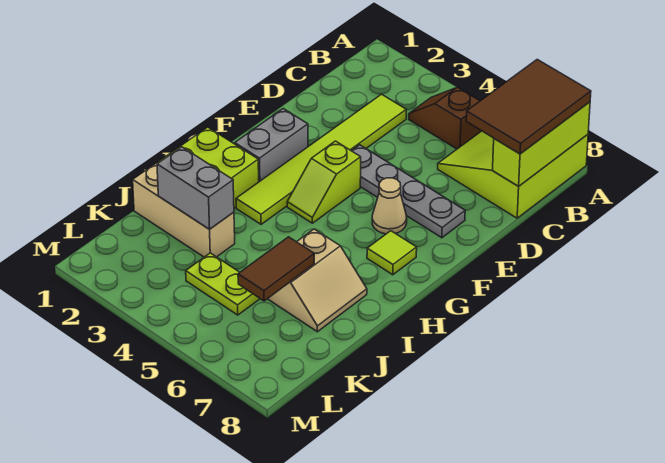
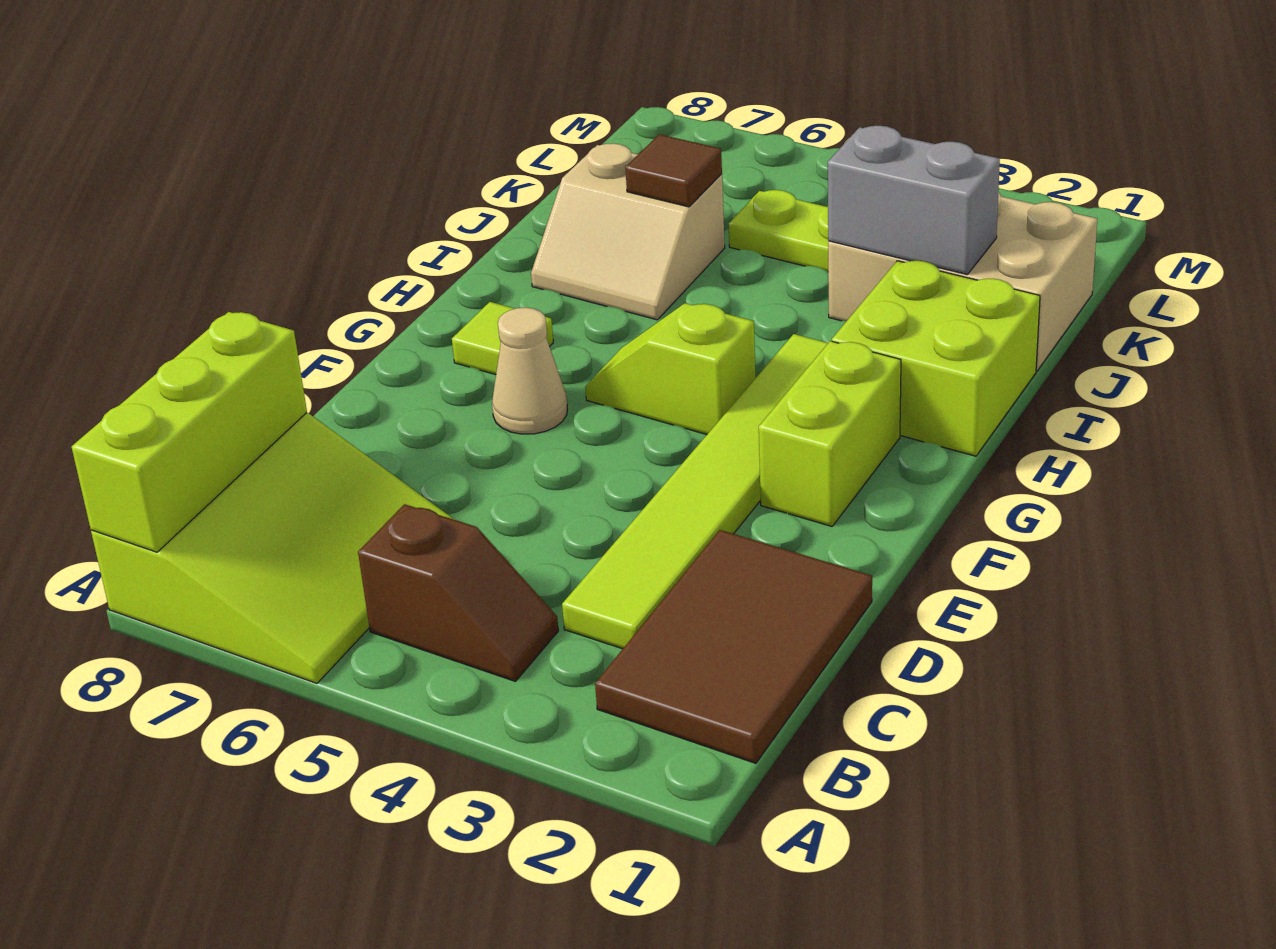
brown 2x3 tile [466,59,591,154] -> brown 2x3 tile moved to [595,530,872,763]
grey 1x4 plate [352,145,465,238] -> none
grey 1x2 brick [235,109,308,182] -> lime 1x2 brick [759,341,901,526]
lime 1x2 slope [287,141,361,223] -> lime 1x2 slope turned to [585,303,755,435]
tan 2x2 slope [268,229,367,332] -> tan 2x2 slope turned to [531,143,725,320]
tan 1x3 brick [133,163,235,257] -> tan 2x3 brick [828,192,1097,371]
brown 1x2 tile [238,237,314,301] -> brown 1x1 tile [625,134,722,207]

